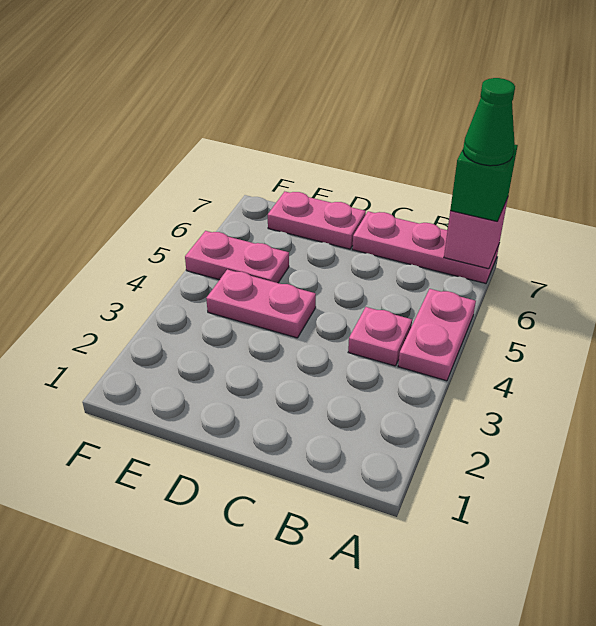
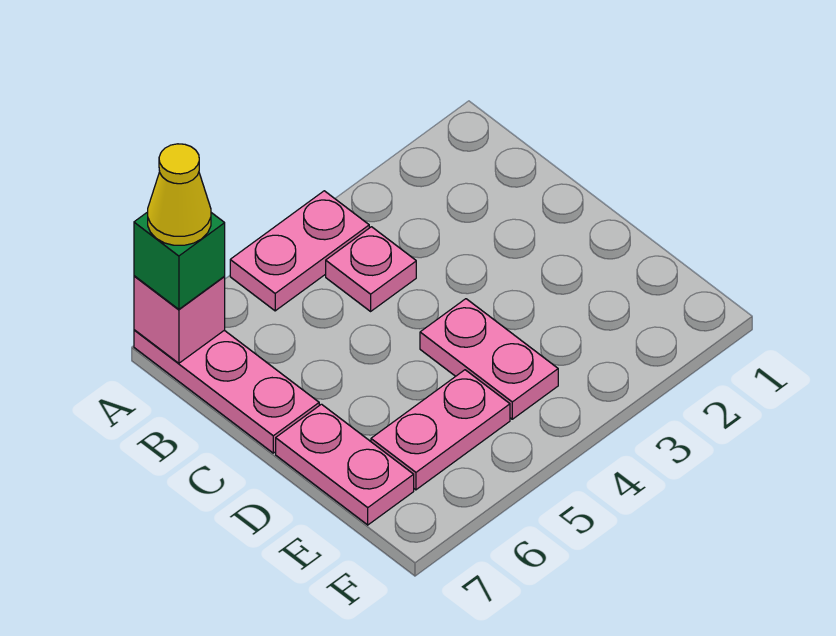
green 1x1 cone [463,78,515,166] -> yellow 1x1 cone [148,144,211,245]
pink 1x2 plate [185,231,289,283] -> pink 1x2 plate turned to [371,370,510,490]

